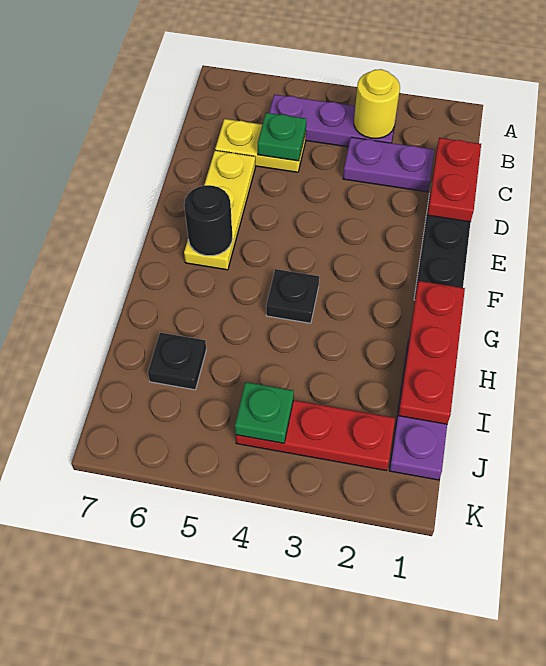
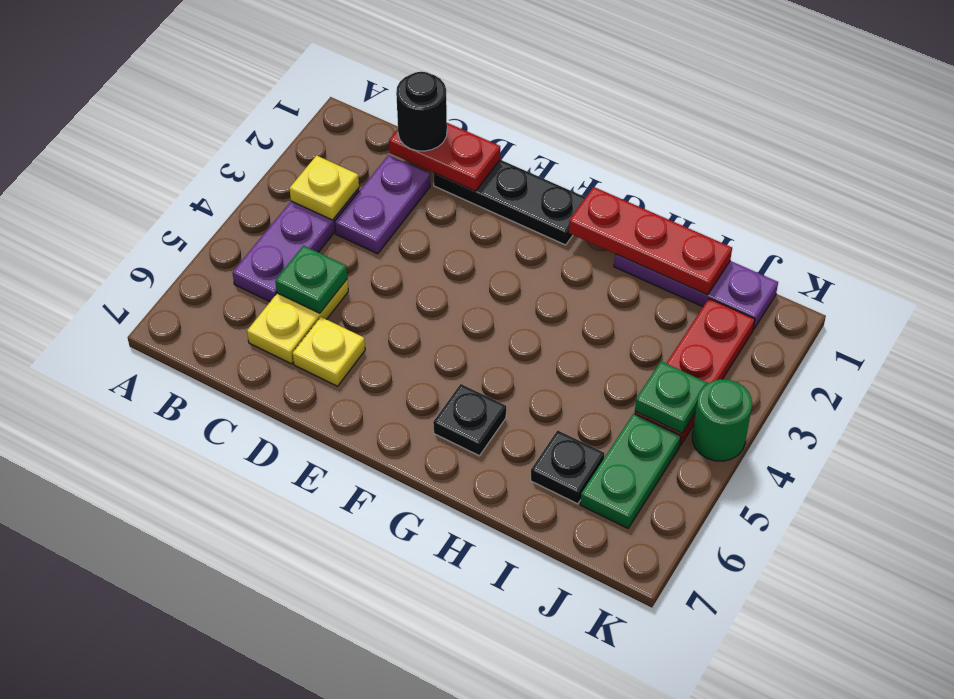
yellow 1x1 round brick [354,69,400,138] -> yellow 1x1 plate [289,156,359,220]
yellow 1x3 plate [184,150,255,270] -> yellow 1x1 plate [293,317,365,386]
black 1x1 round brick [184,185,232,256] -> black 1x1 round brick moved to [396,72,447,151]
black 1x1 plate [266,269,319,323] -> black 1x1 plate moved to [433,384,506,456]
none -> green 1x2 plate [580,414,681,528]
none -> green 1x1 round brick [692,379,752,461]

